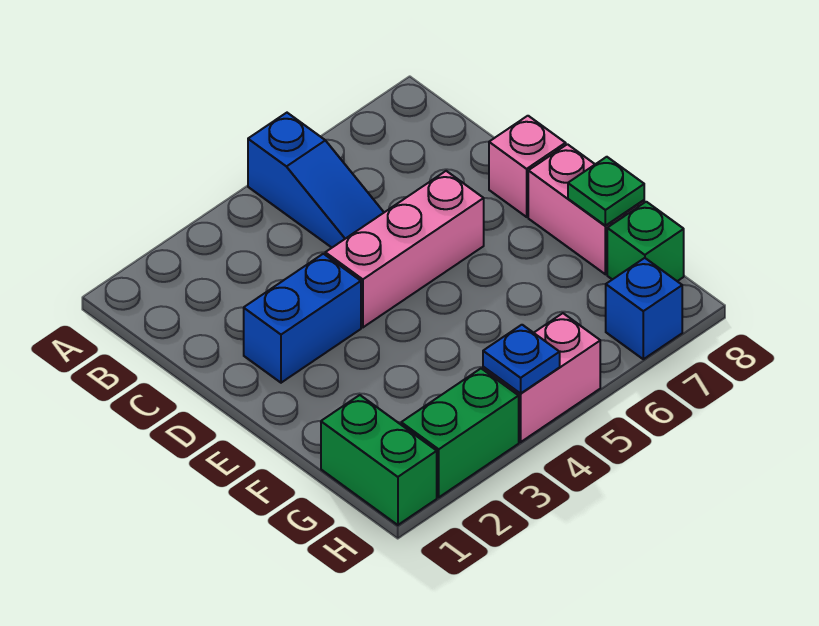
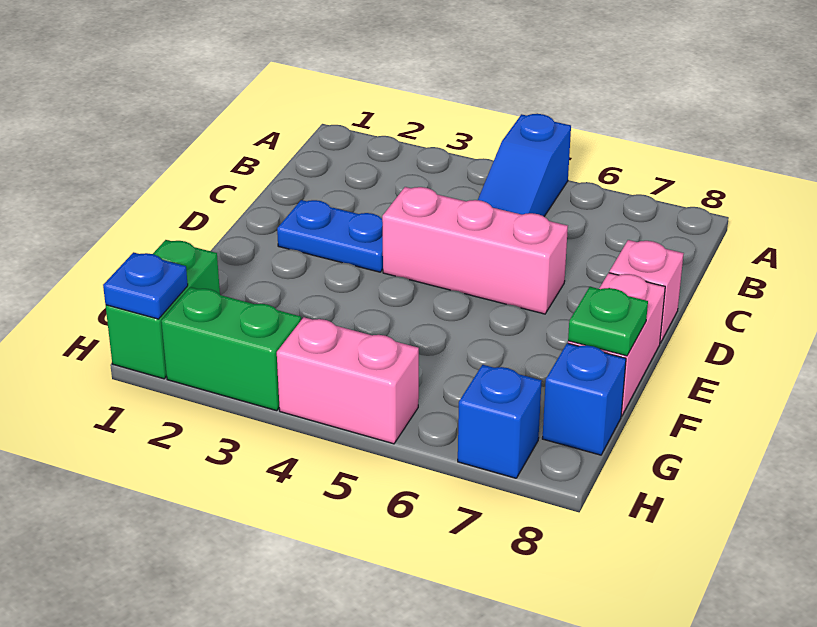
blue 1x2 brick [244,254,361,383] -> blue 1x2 plate [277,200,383,272]
green 1x1 brick [607,202,684,281] -> blue 1x1 brick [542,343,626,455]
blue 1x1 plate [483,325,560,393] -> blue 1x1 plate moved to [103,252,188,319]

